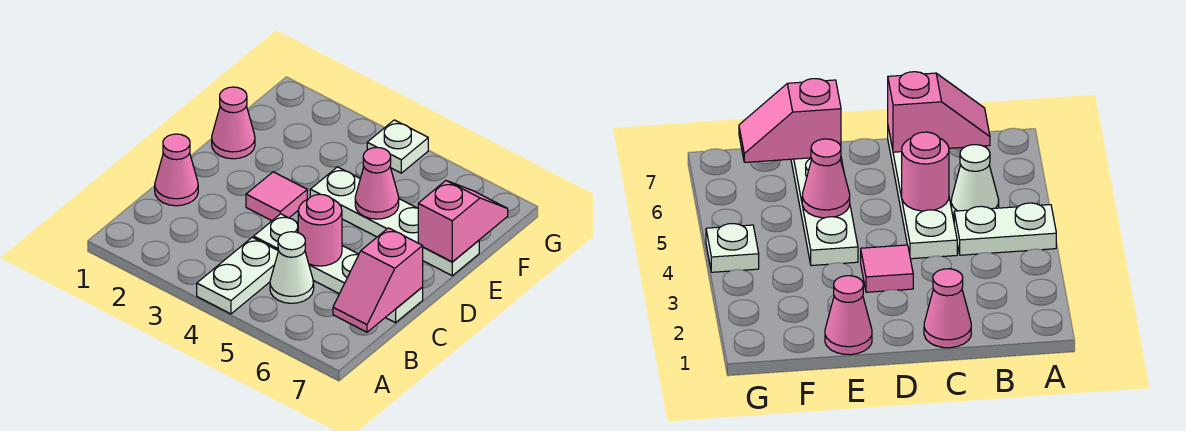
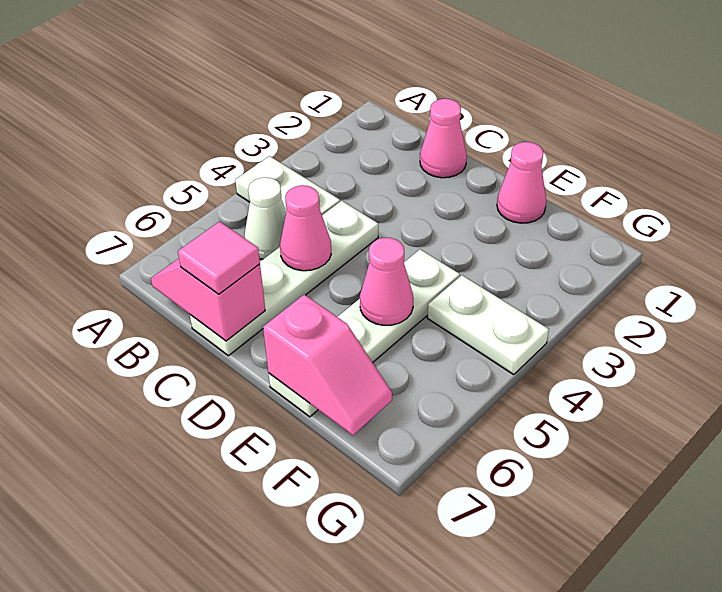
pink 1x1 round brick [298,194,342,266] -> pink 1x1 cone [280,185,331,271]
pink 1x1 tile [246,172,307,221] -> pink 1x1 tile moved to [178,221,260,294]
white 1x1 plate [367,120,428,173] -> white 1x2 plate [427,275,549,375]

